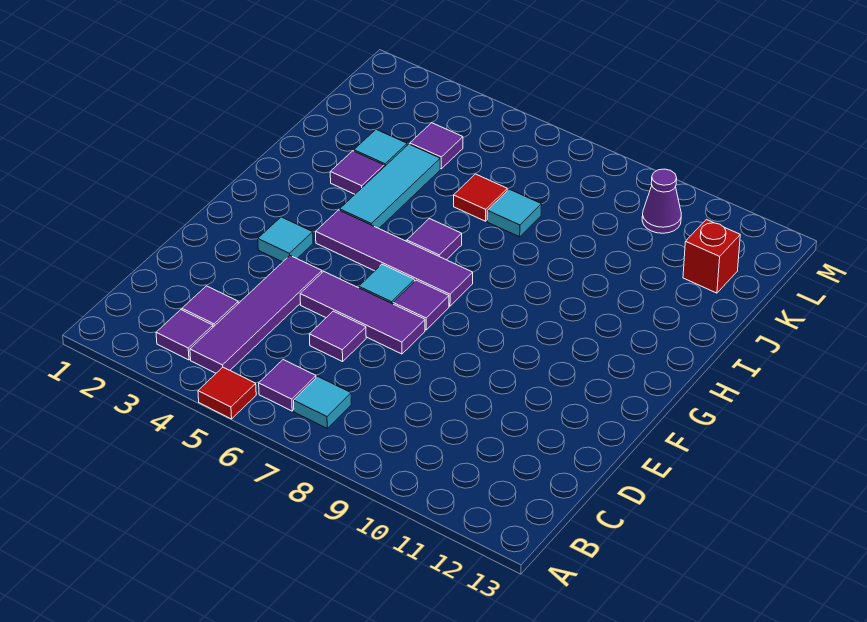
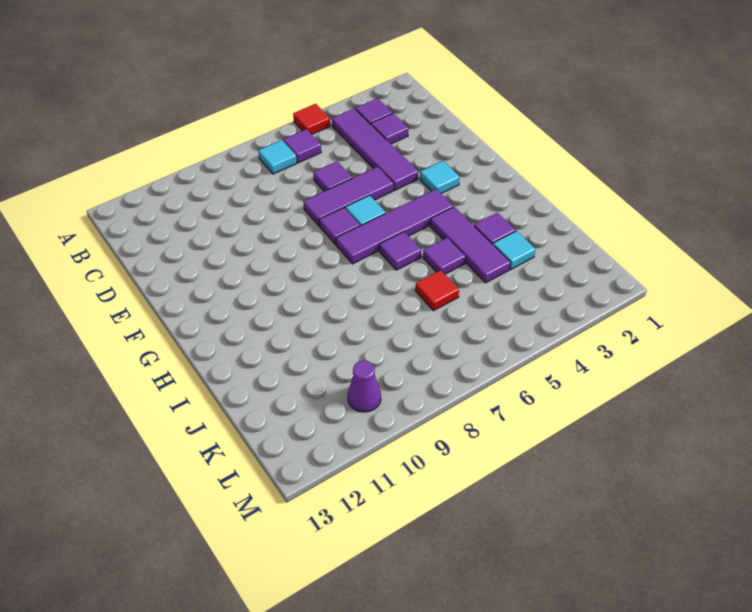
cyan 1x3 tile [340,144,440,228] -> purple 1x3 tile [430,207,511,283]
cyan 1x1 tile [487,189,542,237] -> none
purple 1x1 tile [410,123,463,169] -> purple 1x1 tile moved to [423,238,466,274]
red 1x1 brick [683,220,740,293] -> none

